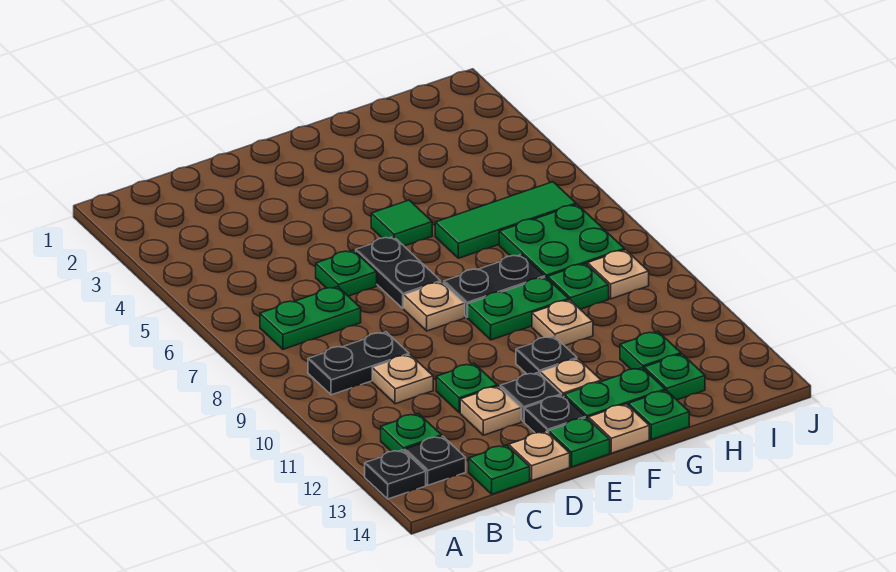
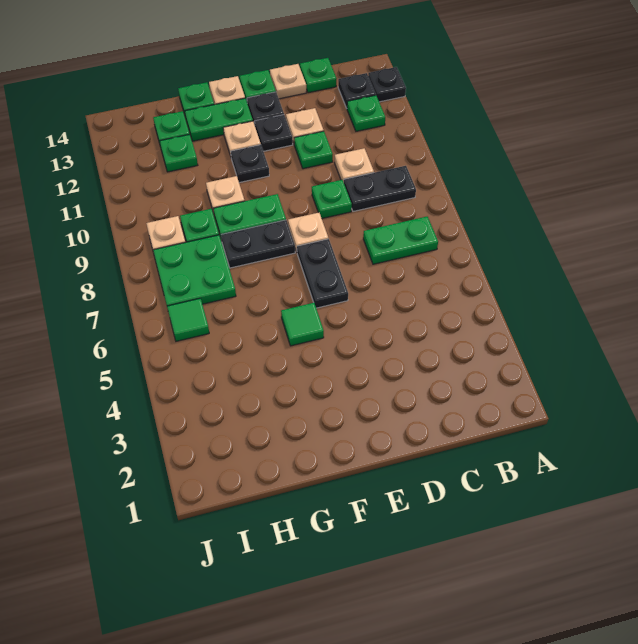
green 1x1 plate [316,250,377,296] -> green 1x1 plate moved to [312,180,352,218]
green 1x3 tile [435,182,576,258] -> green 1x1 tile [167,298,209,341]

